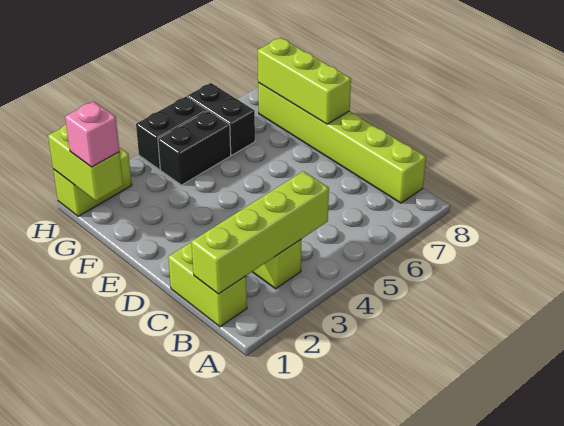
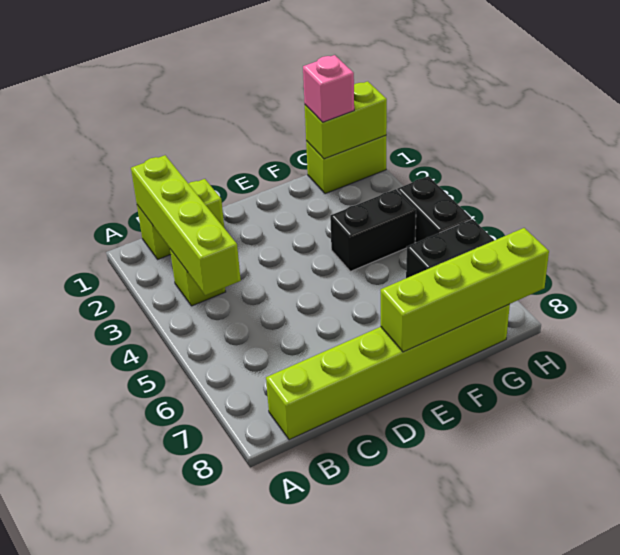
lime 1x3 brick [258,38,351,124] -> lime 1x4 brick [381,228,549,352]
black 1x2 brick [158,111,231,185] -> black 1x2 brick turned to [330,189,416,271]
lime 1x2 brick [53,147,132,216] -> lime 1x2 brick turned to [306,136,386,194]

